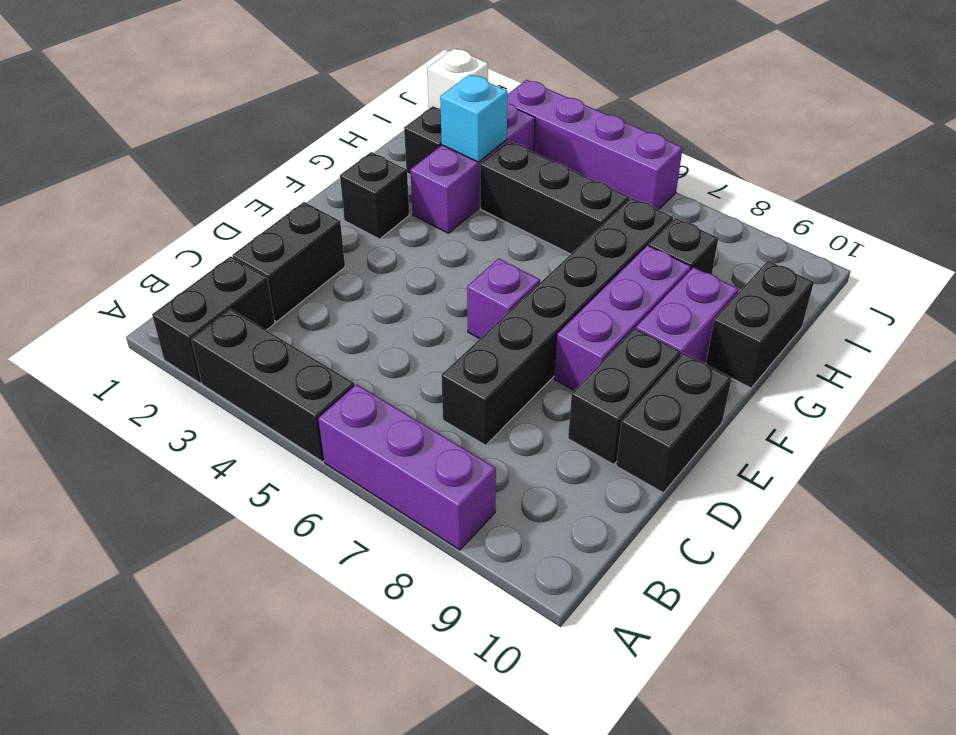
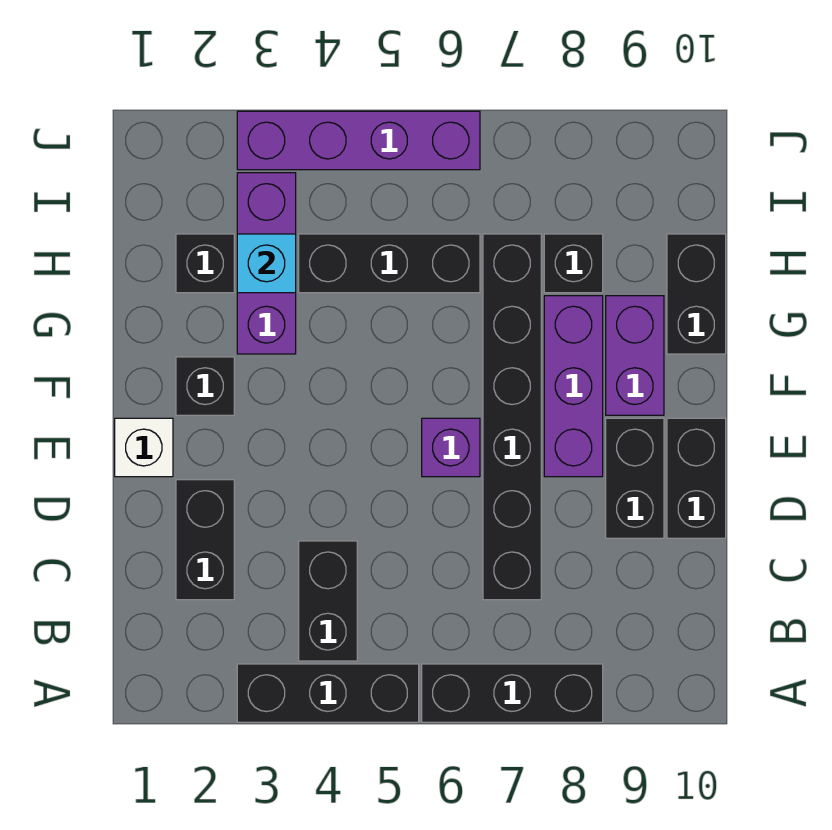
black 1x2 brick [152,256,275,383] -> black 1x2 brick moved to [299,541,357,661]
purple 1x3 brick [318,384,496,550] -> black 1x3 brick [422,664,603,722]
white 1x1 brick [428,49,488,109] -> white 1x1 brick moved to [115,418,173,477]

